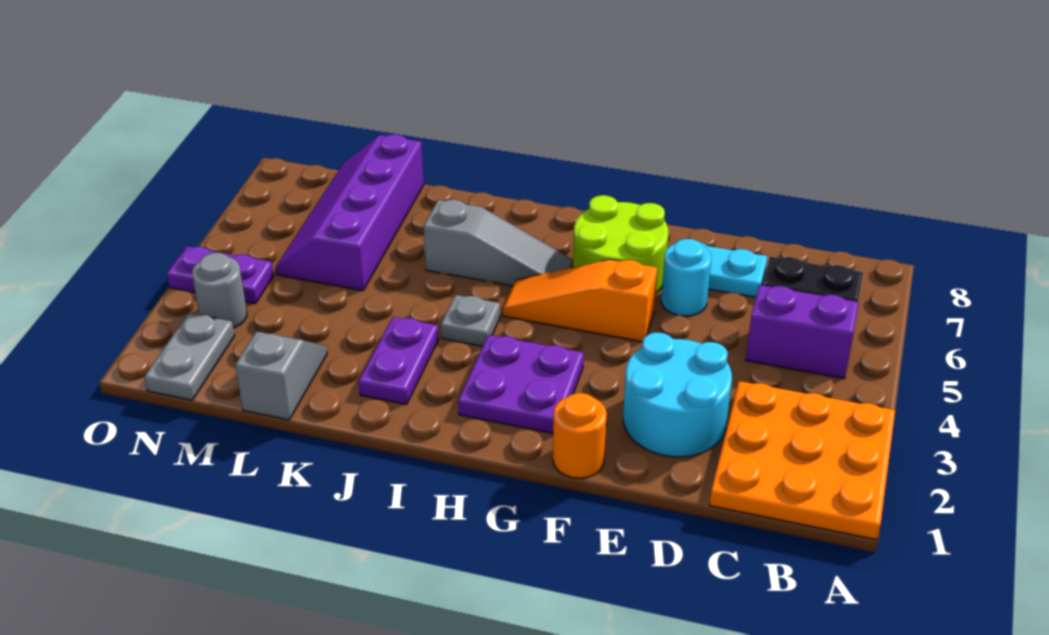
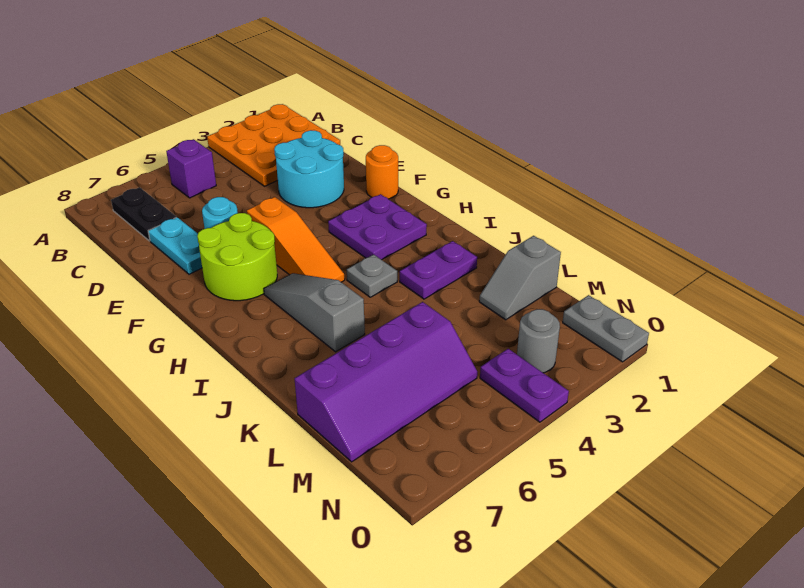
purple 1x2 brick [746,285,859,379] -> purple 1x1 brick [166,139,216,198]
grey 1x2 plate [144,313,235,400] -> grey 1x2 plate turned to [563,295,649,362]

